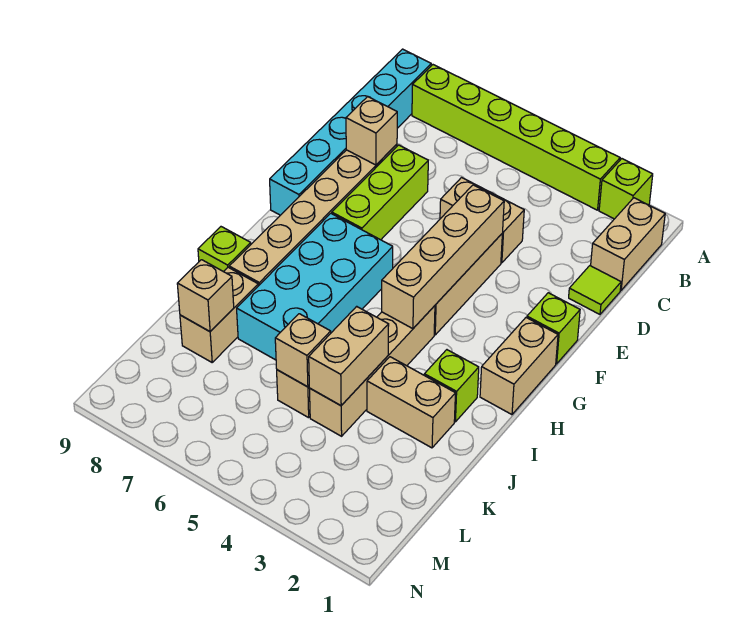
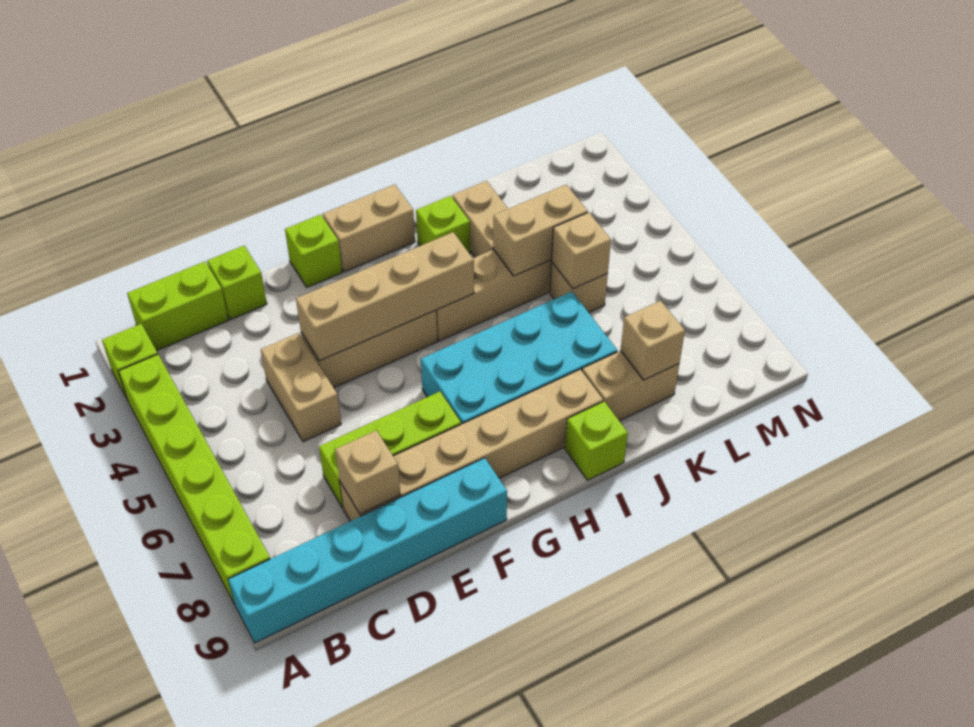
tan 1x2 brick [591,198,665,290] -> lime 1x2 brick [127,262,228,351]
lime 1x1 tile [569,266,621,314] -> lime 1x1 brick [207,246,267,320]

